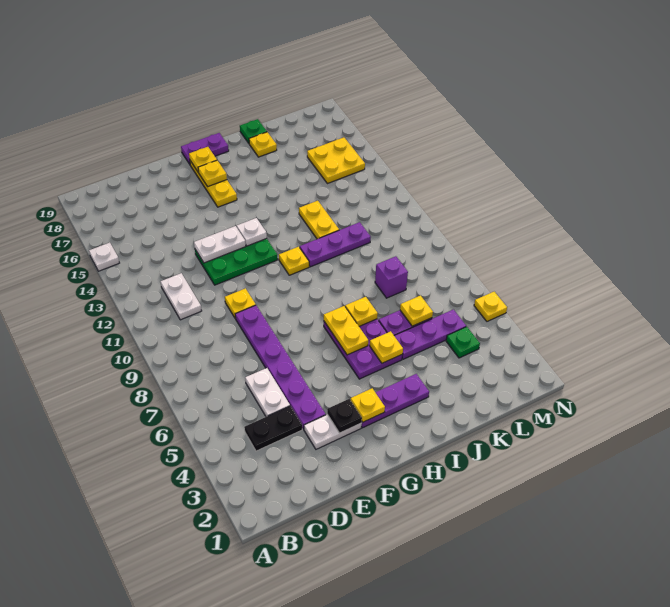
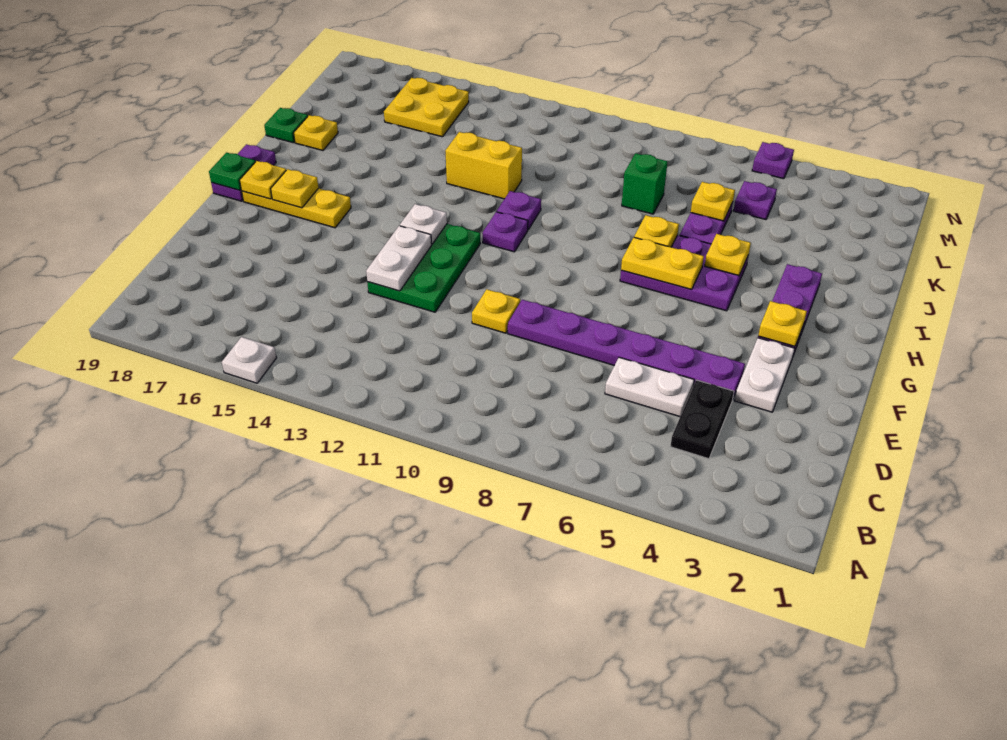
white 1x2 plate [161,273,202,320] -> none
black 1x1 plate [327,399,362,433] -> none
yellow 1x1 plate [279,247,309,275] -> purple 1x1 plate [483,212,528,252]
purple 1x3 plate [300,222,371,267] -> purple 1x1 plate [497,191,541,230]
purple 1x3 plate [394,310,466,359] -> purple 1x1 plate [734,181,777,220]
yellow 1x2 plate [299,201,339,239] -> yellow 1x2 brick [445,132,522,199]
purple 1x1 brick [375,256,408,298] -> green 1x1 brick [622,153,668,214]
green 1x1 plate [446,327,480,358] -> green 1x1 plate moved to [209,153,255,190]
yellow 1x1 plate [474,292,507,321] -> purple 1x1 plate [752,142,794,179]

